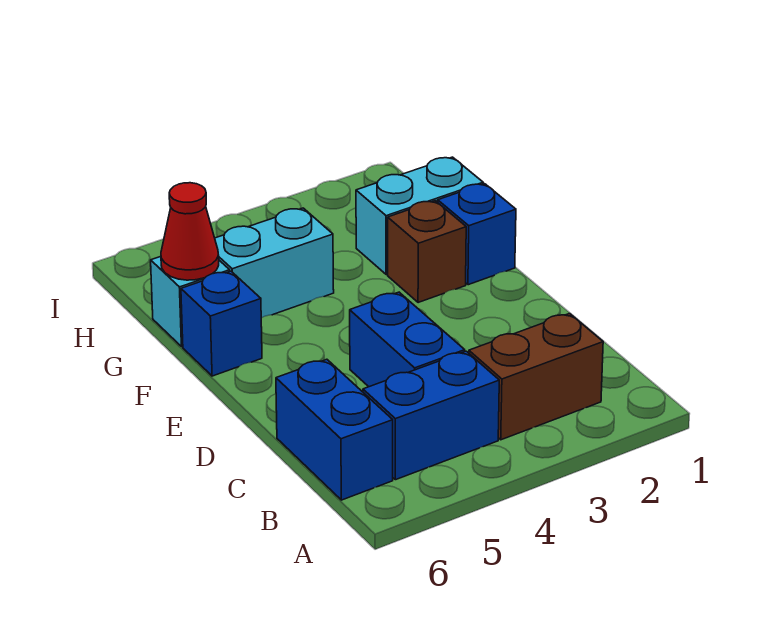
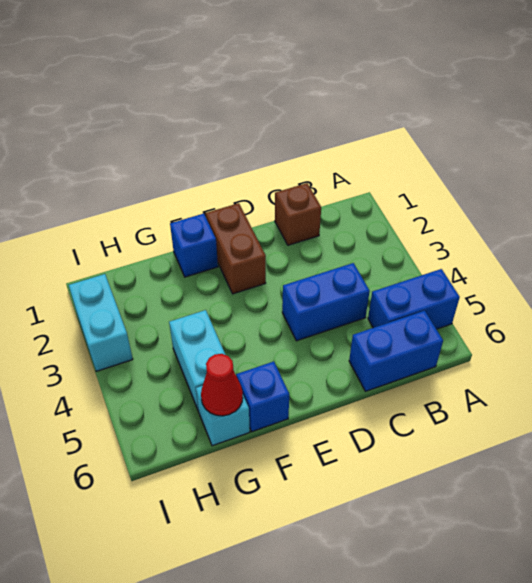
brown 1x2 brick [469,314,603,440] -> brown 1x2 brick moved to [206,203,266,294]
blue 1x2 brick [363,351,499,480] -> blue 1x2 brick turned to [368,269,460,329]
brown 1x1 brick [388,201,466,303] -> brown 1x1 brick moved to [275,183,321,245]
cyan 1x2 brick [356,157,483,275] -> cyan 1x2 brick moved to [69,274,133,371]

